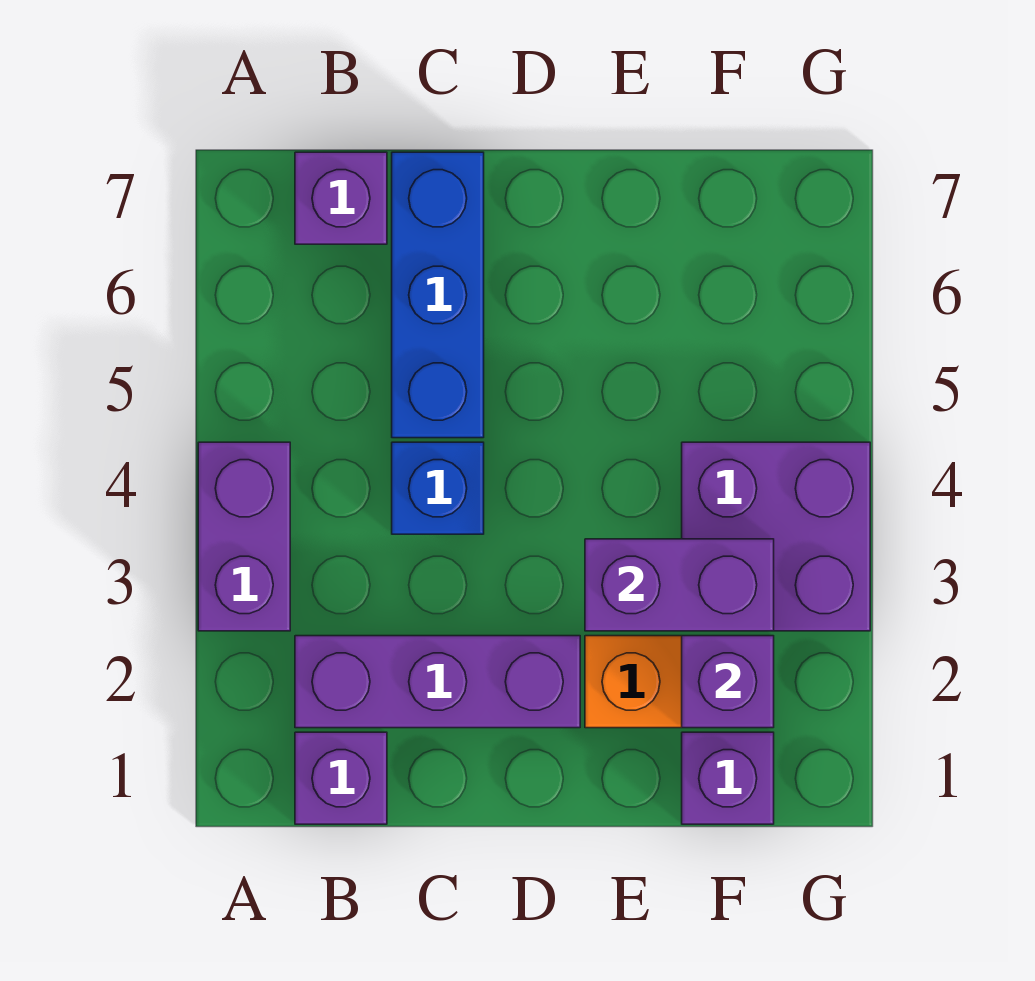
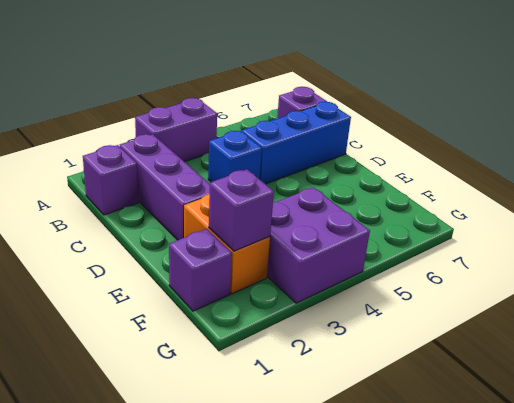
purple 1x2 brick [585,539,774,631] -> none

